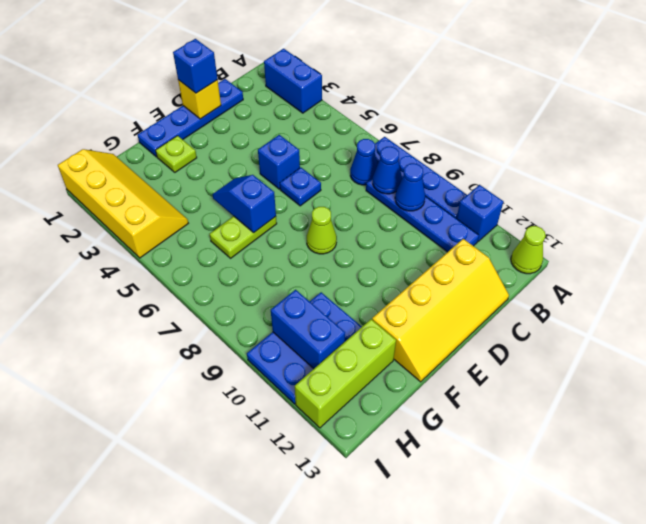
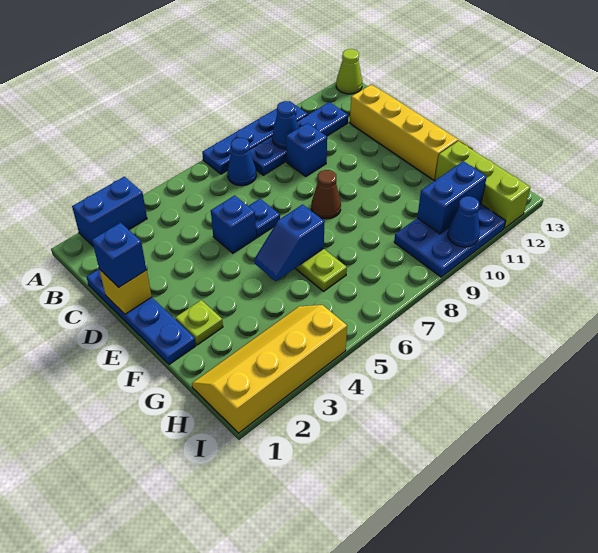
blue 1x1 brick [456,185,503,241] -> blue 1x1 brick moved to [286,123,327,176]
blue 1x1 cone [373,147,402,194] -> blue 1x1 cone moved to [448,196,480,247]
lime 1x1 cone [307,207,337,254] -> brown 1x1 cone [311,170,341,219]
blue 2x3 plate [247,292,362,404] -> blue 2x3 plate turned to [394,204,506,277]

